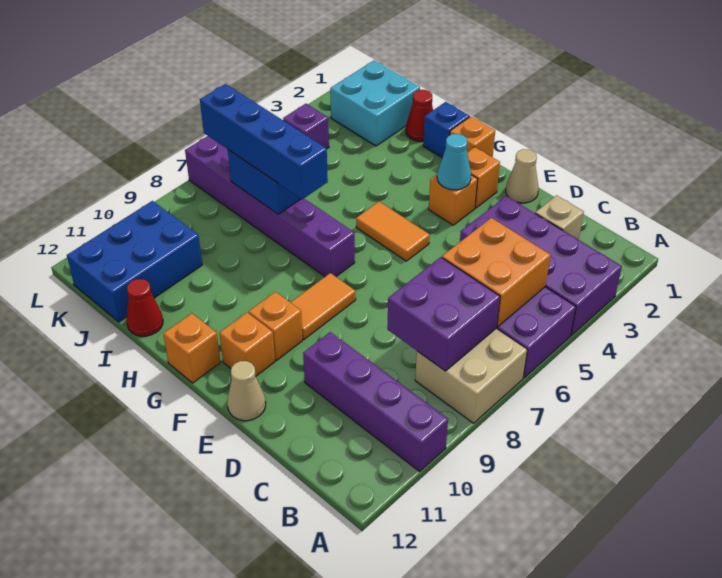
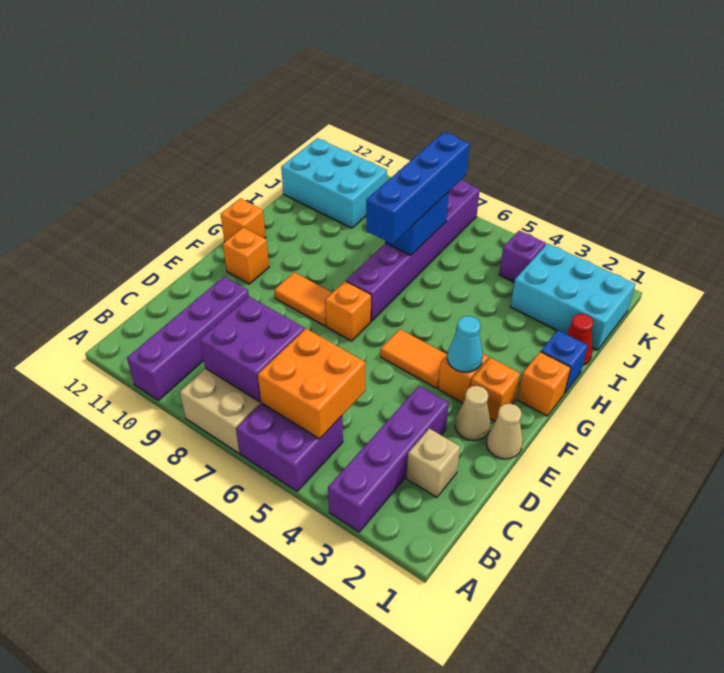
purple 2x4 brick [460,196,622,335] -> purple 1x4 brick [328,386,449,532]
tan 1x1 cone [227,361,266,421] -> tan 1x1 cone moved to [455,386,491,441]
orange 1x2 tile [356,202,430,261] -> orange 1x2 tile turned to [381,329,447,388]
orange 1x1 brick [249,292,303,360] -> orange 1x1 brick moved to [325,281,371,341]
red 1x1 cone [126,279,163,336] -> none
cyan 2x2 brick [330,61,420,146] -> cyan 2x3 brick [510,244,635,350]
blue 2x3 brick [67,201,202,322] -> cyan 2x3 brick [281,138,387,228]

